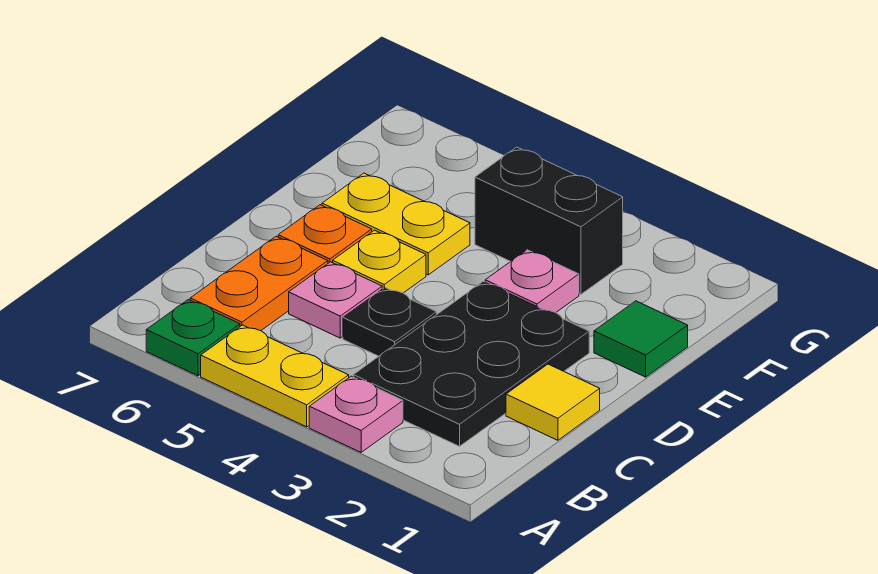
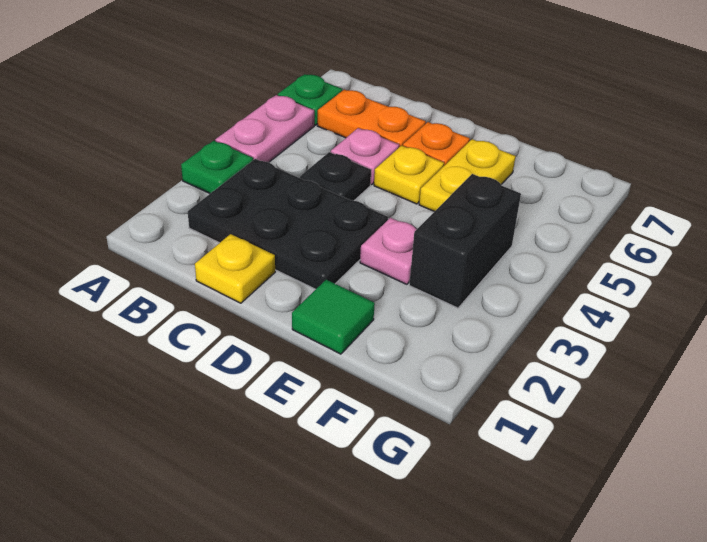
pink 1x1 plate [309,376,403,452] -> green 1x1 plate [181,141,253,193]
yellow 1x2 plate [201,325,349,427] -> pink 1x2 plate [215,95,314,162]
yellow 1x1 tile [506,364,600,440] -> yellow 1x1 plate [195,234,275,303]

